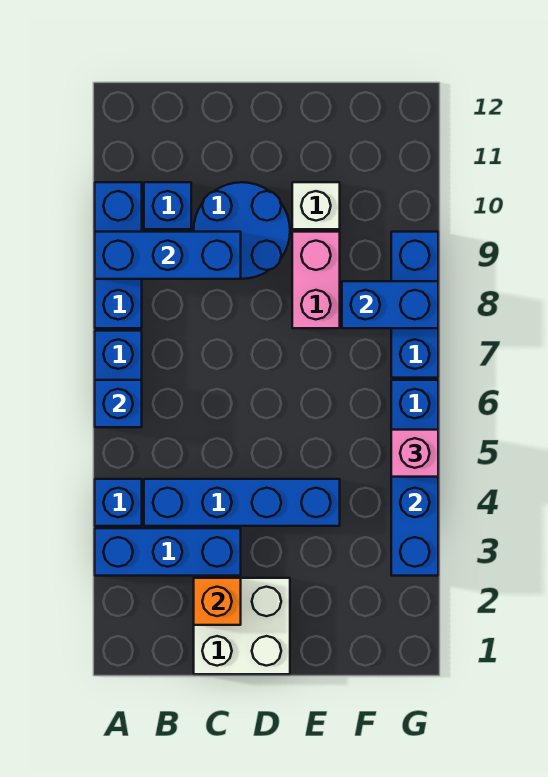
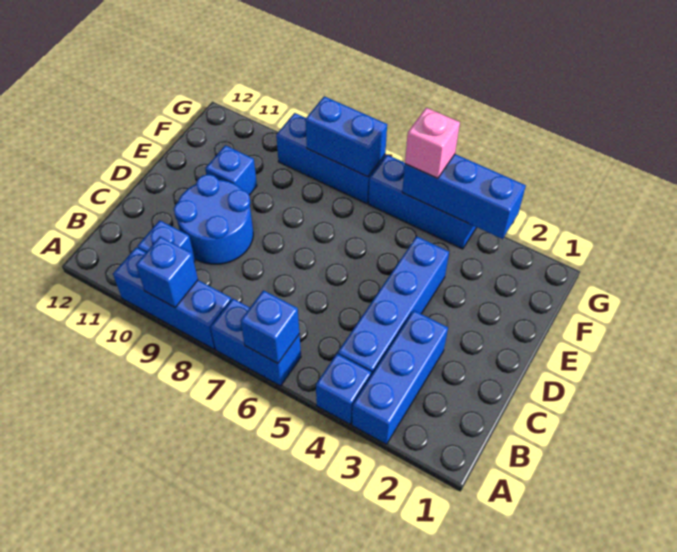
blue 1x3 brick [95,232,241,279] -> blue 1x1 brick [136,237,198,308]
white 2x2 brick [194,578,290,674] -> none
orange 1x1 brick [194,578,241,625] -> none
pink 1x2 brick [292,232,340,328] -> none
white 1x1 brick [292,182,340,229] -> blue 1x1 brick [205,145,257,195]
blue 1x2 brick [342,281,438,328] -> blue 1x2 brick turned to [305,96,387,177]

